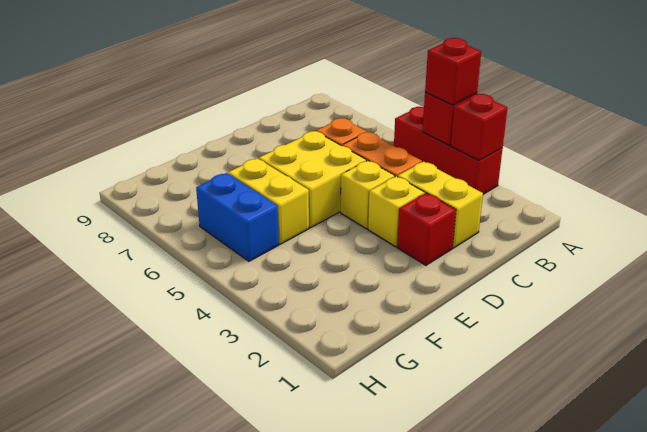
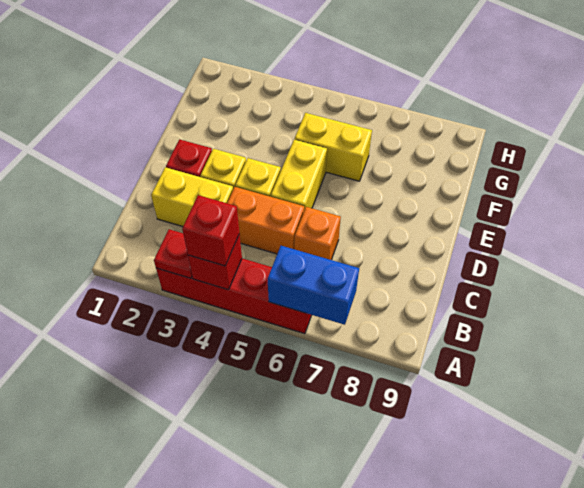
red 1x3 brick [394,107,503,194] -> red 1x4 brick [156,258,312,334]
red 1x1 brick [451,94,508,160] -> red 1x1 plate [154,229,192,278]
yellow 2x2 brick [259,131,367,228] -> yellow 1x2 brick [271,140,327,210]
blue 1x2 brick [196,173,279,261] -> blue 1x2 brick moved to [268,246,359,325]

